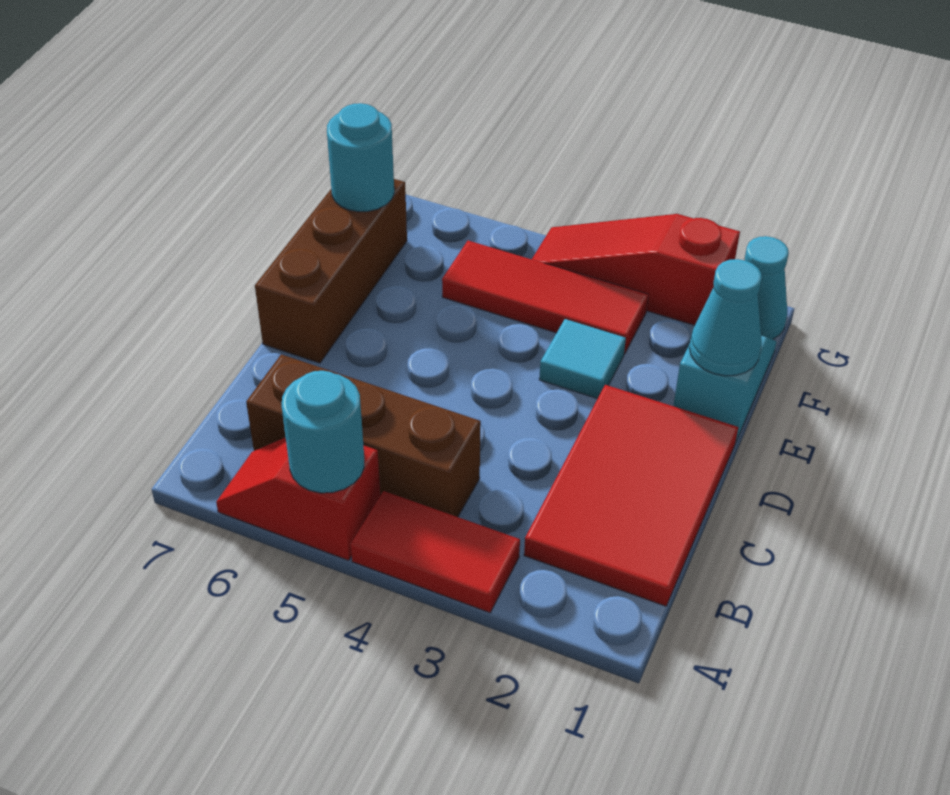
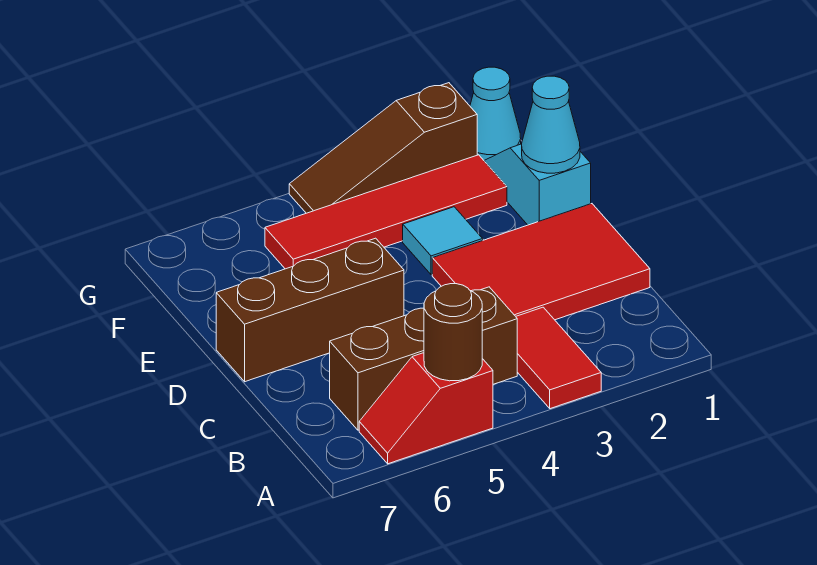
red 1x2 tile [351,491,520,613] -> red 1x2 tile turned to [516,307,601,409]
cyan 1x1 round brick [282,371,364,493] -> brown 1x1 round brick [424,284,482,381]
red 2x3 tile [524,385,738,606] -> red 2x3 tile turned to [432,204,650,320]
brown 1x3 brick [255,179,407,363] -> brown 1x3 brick turned to [216,238,404,382]
red 1x3 tile [442,241,648,354] -> red 1x4 tile [265,155,507,269]
cyan 1x1 round brick [327,103,394,212] -> none
red 1x3 slope [532,214,740,325] -> brown 1x3 slope [289,83,477,213]

